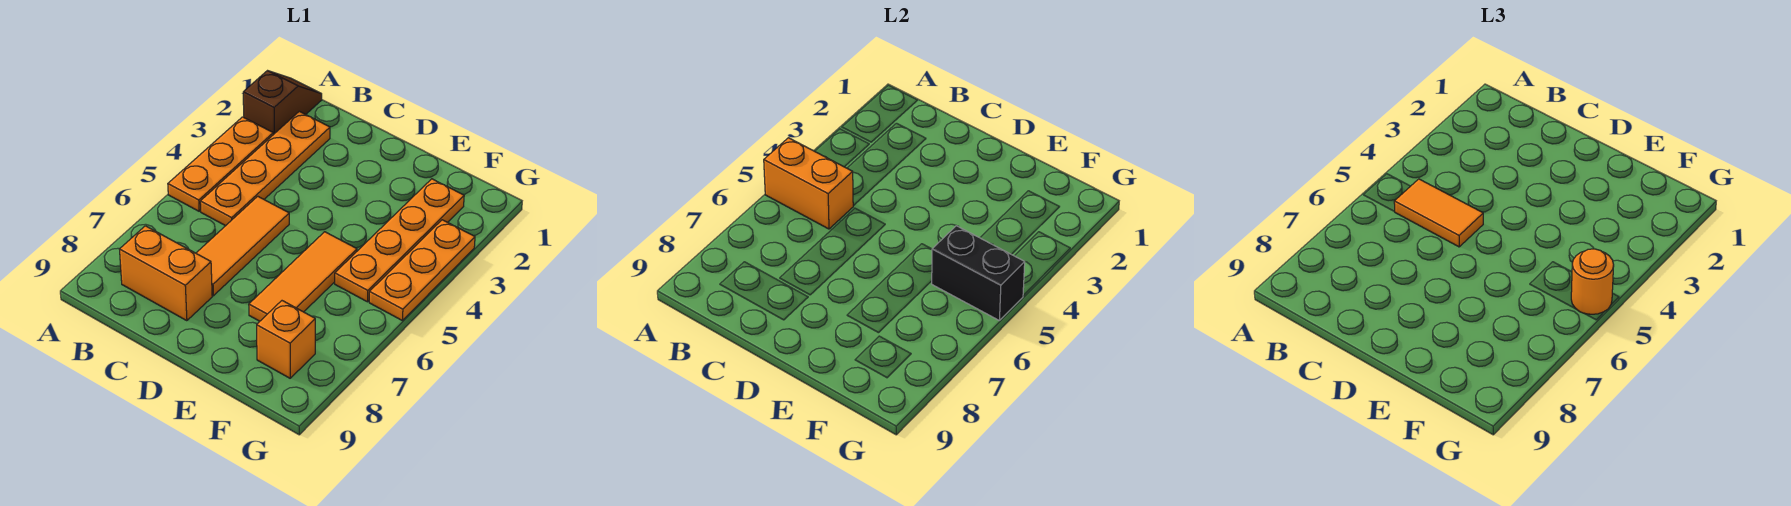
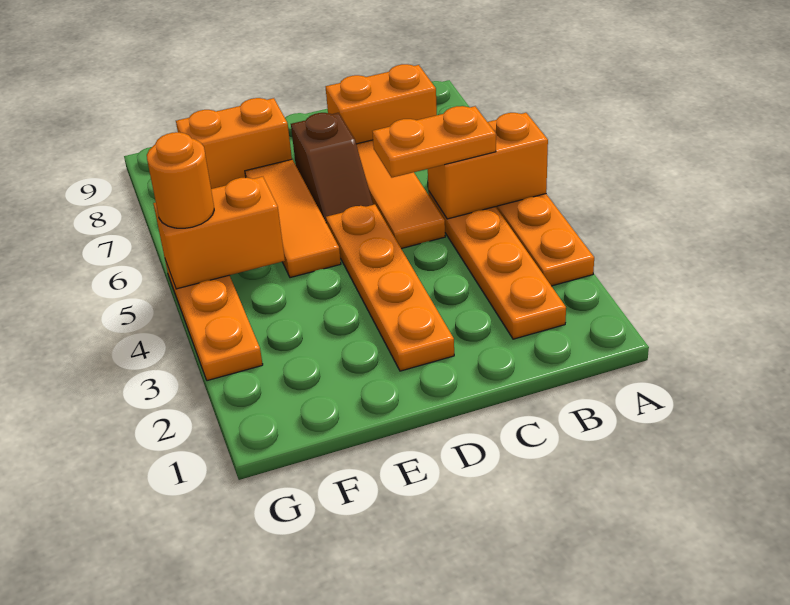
brown 1x2 slope [243,71,322,135] -> brown 1x2 slope moved to [291,113,373,222]
orange 1x2 tile [1394,179,1483,247] -> orange 1x2 plate [372,106,496,178]
orange 1x4 plate [335,179,464,302] -> orange 1x4 plate moved to [326,204,454,371]
black 1x2 brick [932,226,1025,320] -> orange 1x2 brick [153,177,285,289]
orange 1x1 brick [257,301,315,378] -> orange 1x2 brick [176,98,292,189]

